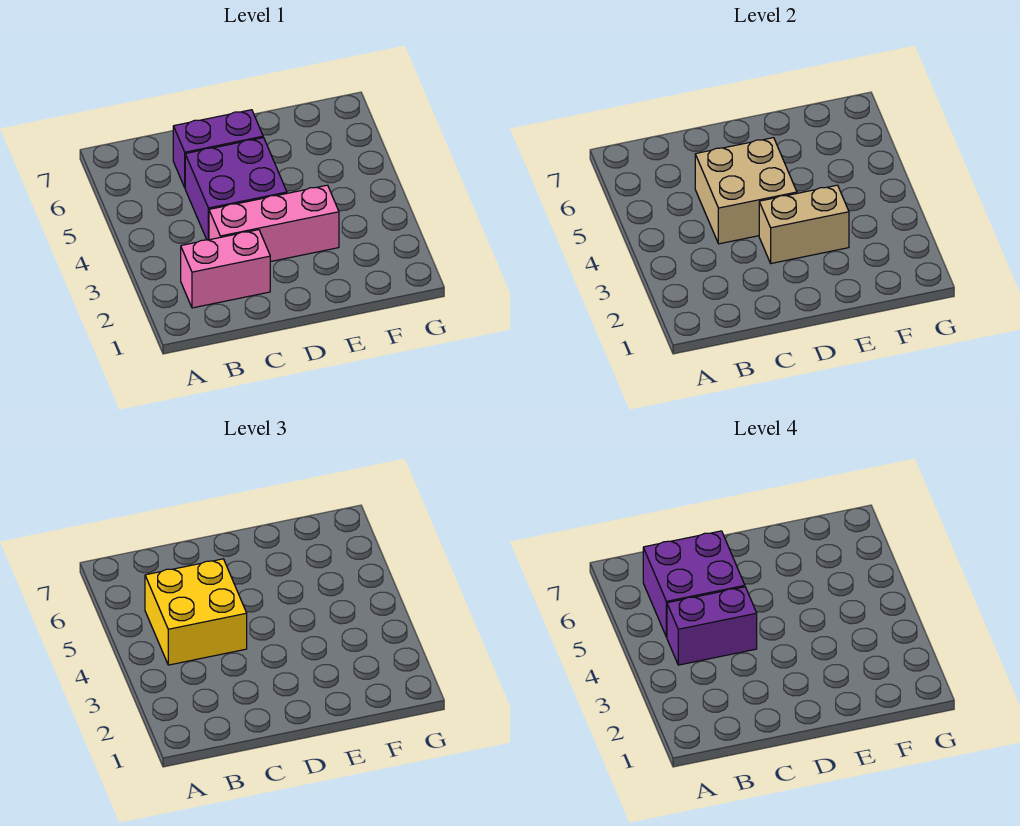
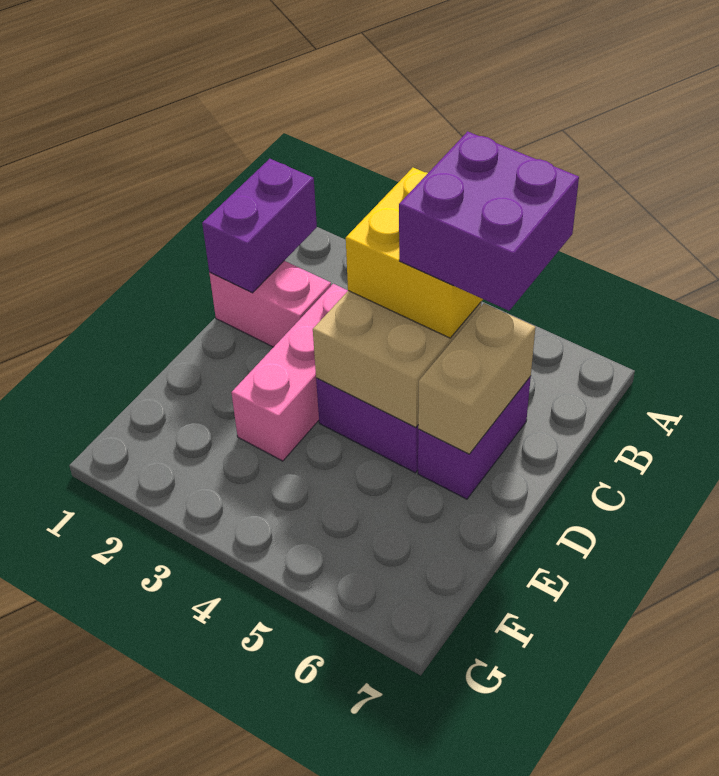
pink 1x2 brick [181,230,270,308] -> pink 1x2 brick turned to [209,261,331,347]
purple 1x2 brick [667,587,757,665] -> purple 1x2 brick moved to [202,159,317,293]
tan 1x2 brick [759,185,849,263] -> tan 1x2 brick moved to [418,303,535,454]

